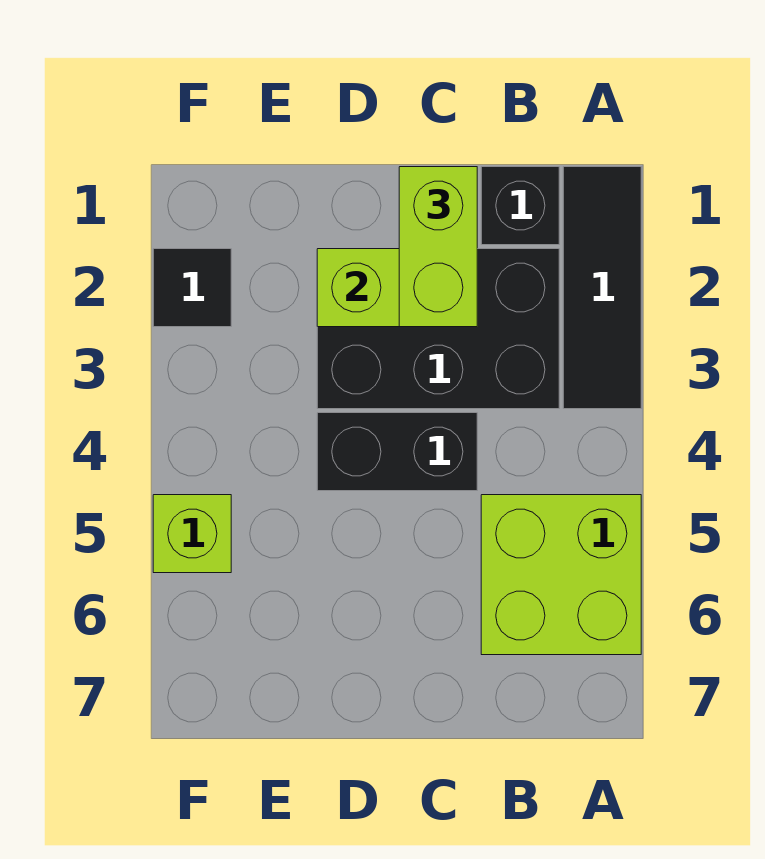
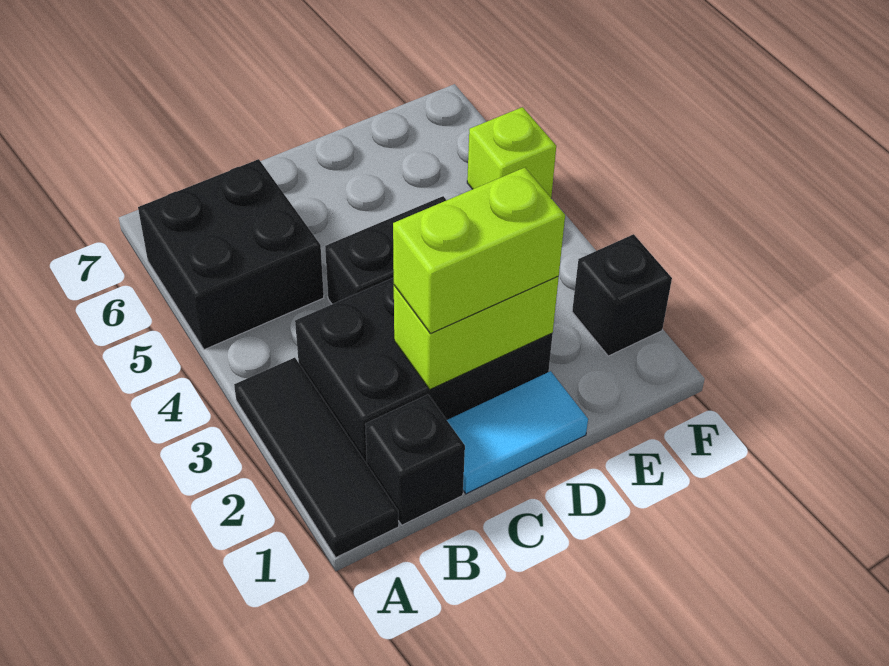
lime 2x2 brick [481,495,641,655] -> black 2x2 brick [138,159,324,350]
none -> cyan 1x2 tile [447,371,588,494]
lime 1x2 brick [399,167,477,327] -> lime 1x2 brick turned to [393,167,565,334]
black 1x1 tile [153,249,231,327] -> black 1x1 brick [572,234,672,356]

